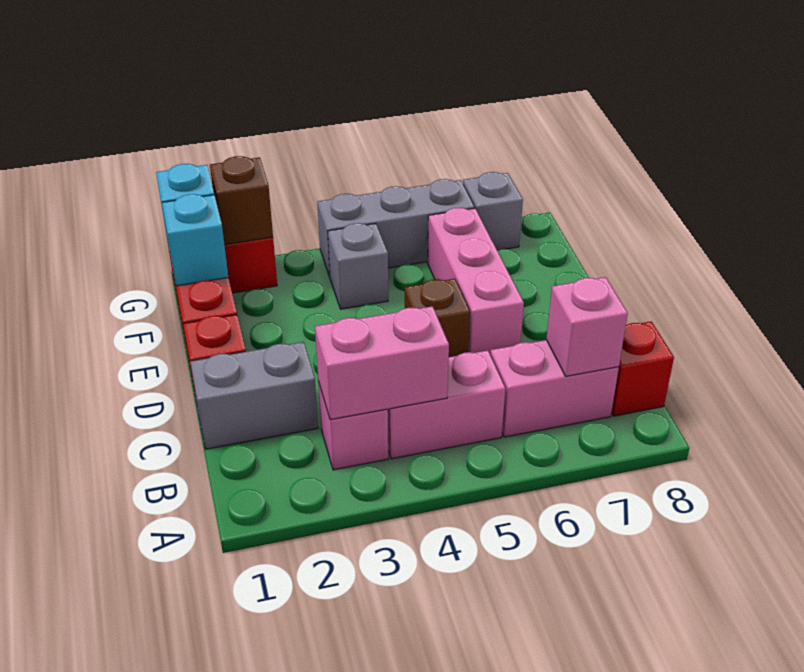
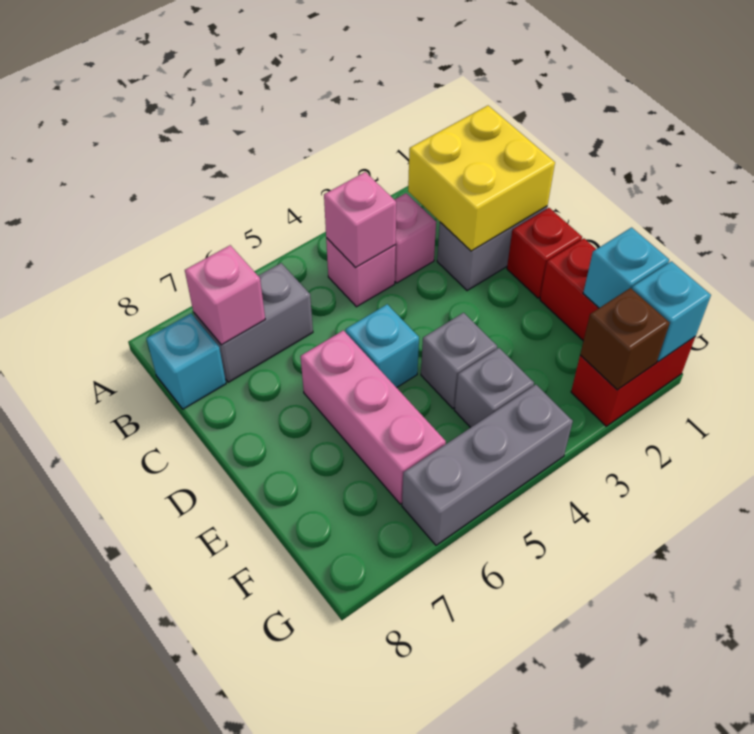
none -> yellow 2x2 brick [408,106,555,251]
pink 1x2 brick [315,306,449,420] -> pink 1x1 brick [324,172,396,268]
pink 1x2 brick [387,350,505,459] -> pink 1x1 brick [326,238,396,307]
pink 1x2 brick [490,340,619,437] -> grey 1x2 brick [193,263,313,382]
red 1x1 brick [611,321,674,416] -> cyan 1x1 brick [146,314,226,409]
brown 1x1 brick [405,279,470,357] -> cyan 1x1 brick [346,304,419,388]
grey 1x1 brick [463,172,523,250] -> grey 1x1 brick moved to [421,313,497,408]

